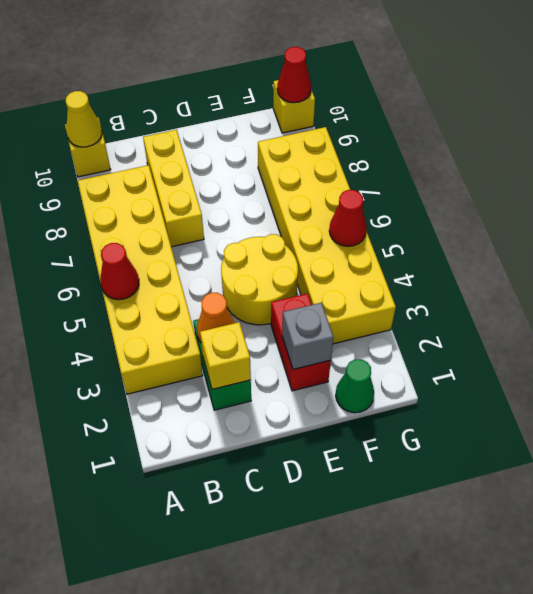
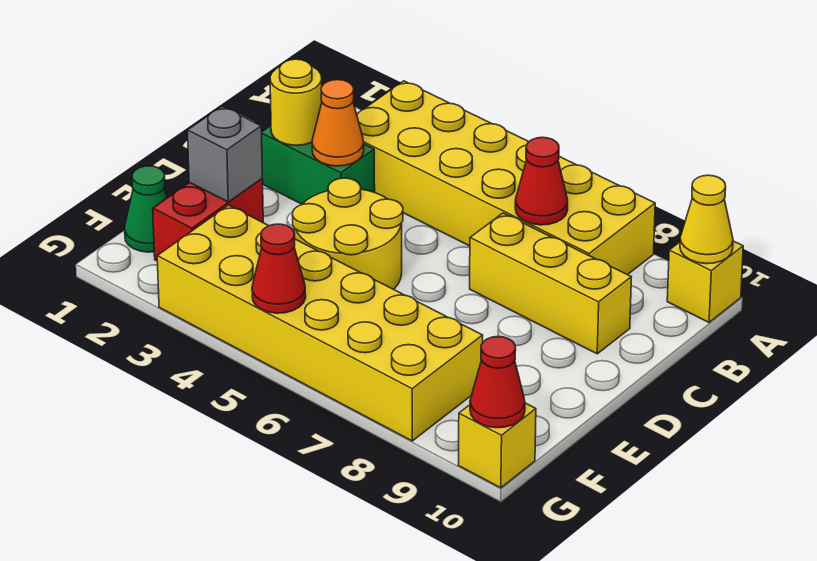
red 1x1 cone [100,243,139,300] -> red 1x1 cone moved to [515,137,568,225]
yellow 1x1 brick [200,322,251,389] -> yellow 1x1 round brick [270,59,322,145]
red 1x2 brick [271,293,331,391] -> red 1x2 brick turned to [153,179,263,261]

